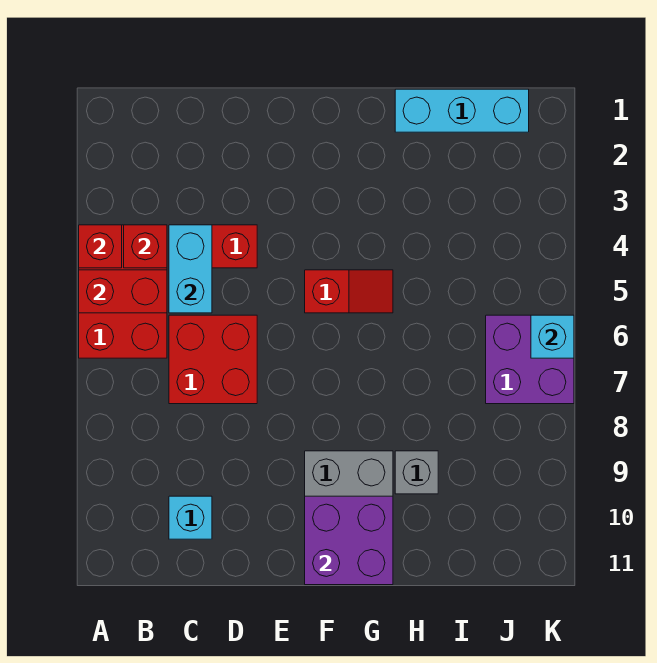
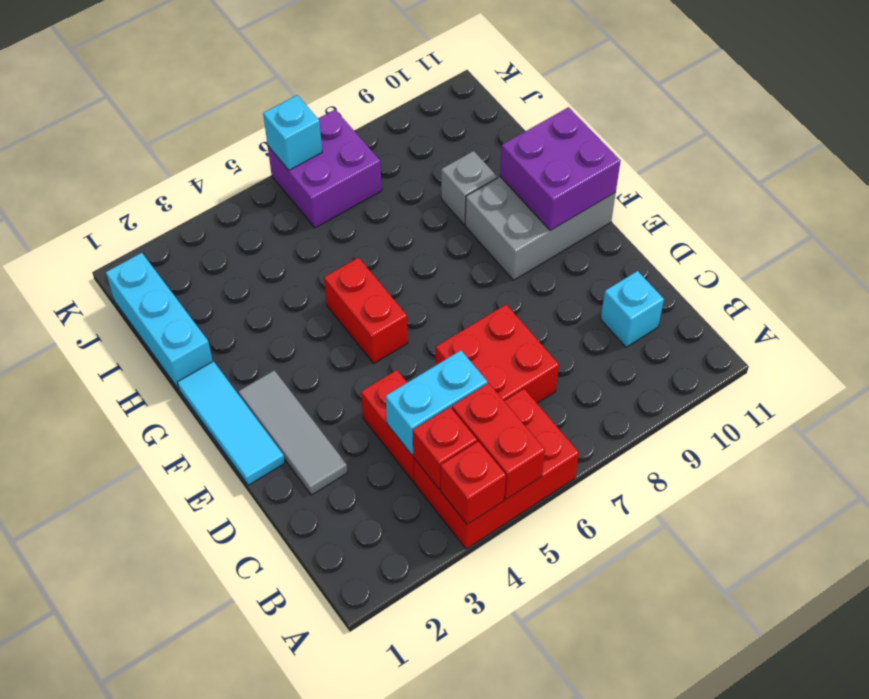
none -> grey 1x3 tile [239,370,348,495]
none -> cyan 1x3 tile [177,361,285,485]
red 1x2 slope [305,270,393,313] -> red 1x2 brick [324,258,408,363]

